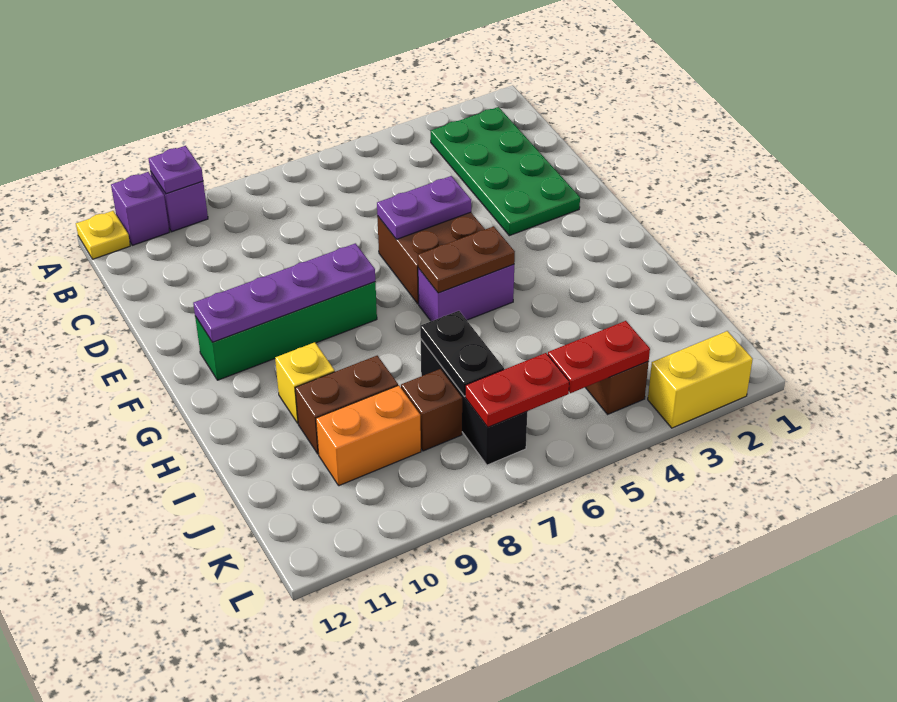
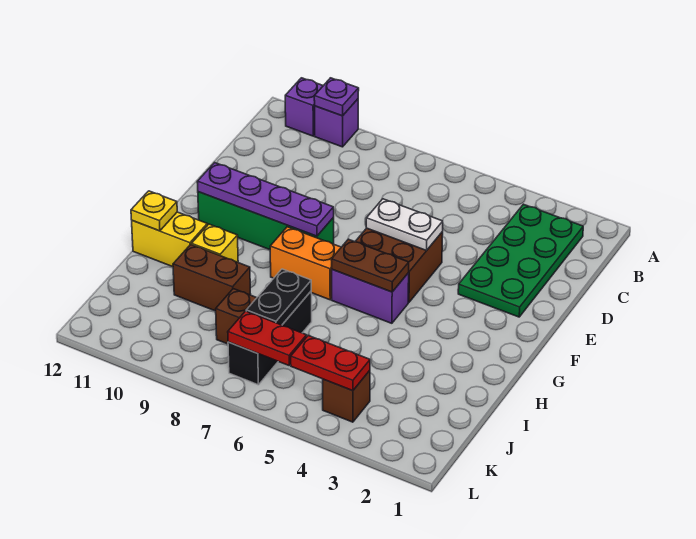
yellow 1x1 plate [76,211,130,259] -> yellow 1x1 plate moved to [131,191,177,231]
purple 1x2 plate [377,176,471,239] -> white 1x2 plate [366,199,443,251]
orange 1x2 brick [316,385,421,486] -> orange 1x2 brick moved to [270,227,341,300]
yellow 1x2 brick [648,331,753,428] -> yellow 1x2 brick moved to [132,212,207,267]

